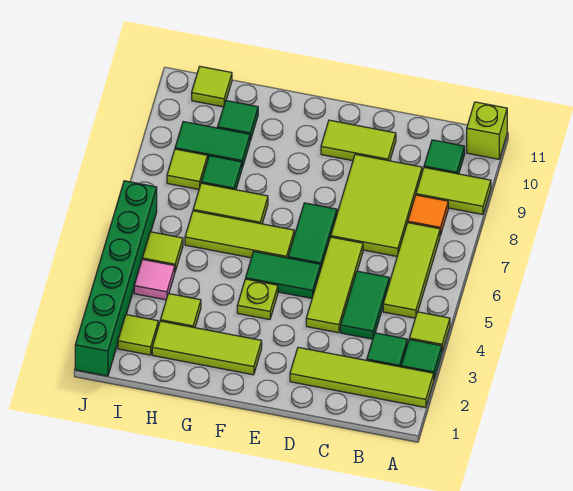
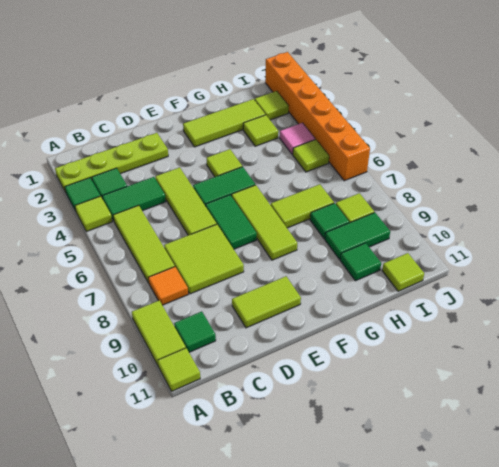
lime 1x4 tile [290,347,434,408] -> lime 1x4 plate [55,133,168,192]
lime 1x2 tile [416,168,491,215] -> lime 1x2 tile turned to [132,300,186,365]
lime 1x1 brick [467,102,507,159] -> lime 1x1 tile [158,348,200,391]
green 1x2 tile [341,271,389,339] -> green 1x2 tile turned to [102,177,166,221]
lime 2x3 tile [331,154,422,256] -> lime 2x2 tile [164,224,244,294]
lime 1x1 plate [237,279,278,320] -> lime 1x1 tile [207,149,242,177]
lime 1x3 tile [185,211,294,258] -> lime 1x3 tile turned to [232,185,297,260]
green 1x6 brick [75,181,157,376] -> orange 1x6 brick [265,52,370,181]

